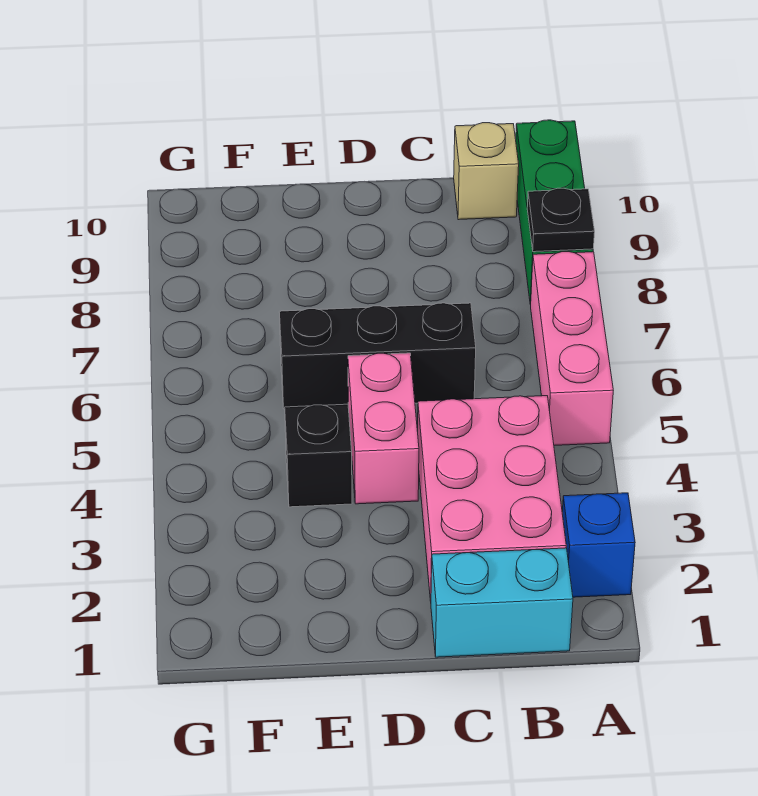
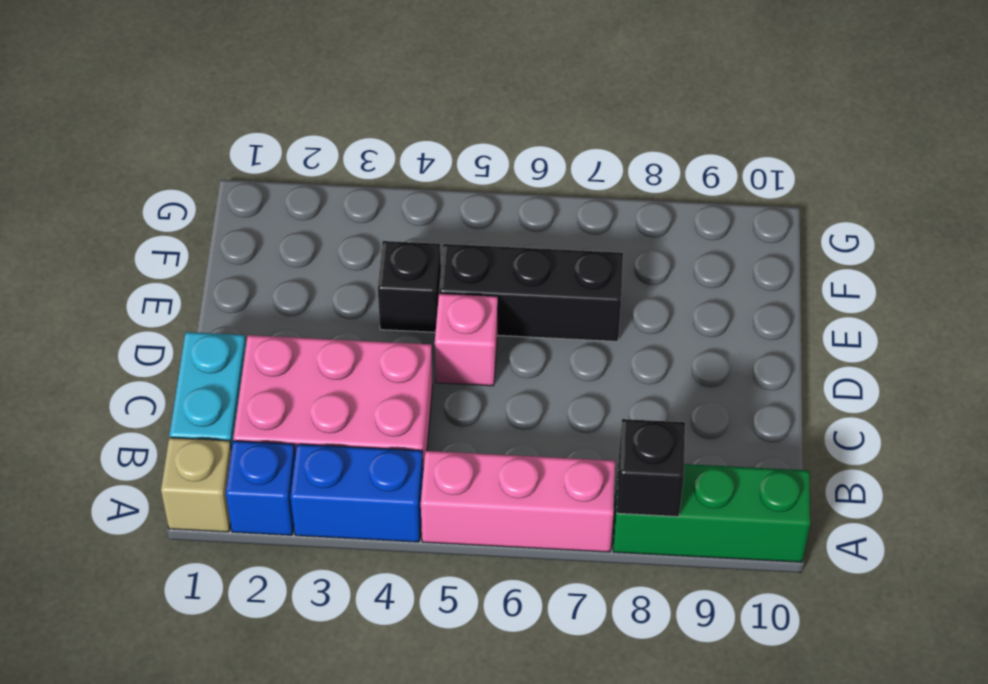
none -> blue 1x2 brick [291,444,423,542]
black 1x1 plate [527,188,595,252] -> black 1x1 brick [617,419,685,517]
tan 1x1 brick [454,123,519,220] -> tan 1x1 brick moved to [161,438,231,532]
black 1x3 brick [279,303,476,409] -> black 1x3 brick turned to [439,244,623,341]
pink 1x2 brick [348,353,419,504] -> pink 1x1 brick [435,294,498,386]

